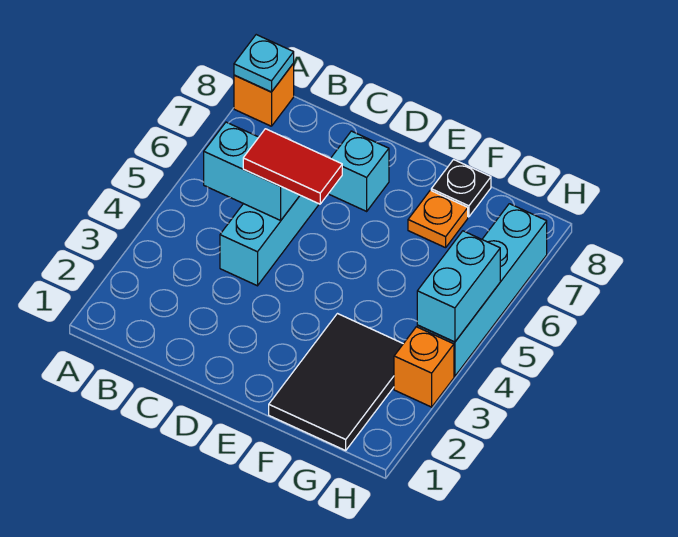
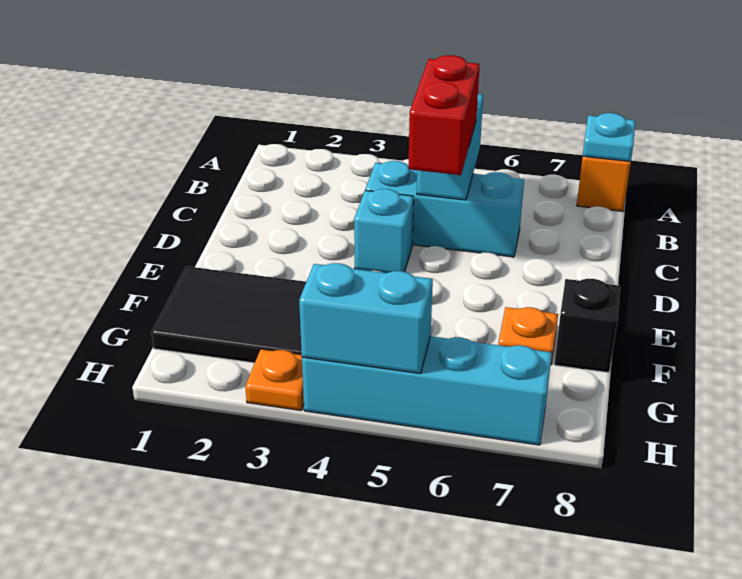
red 1x2 tile [243,129,342,204] -> red 1x2 brick [408,55,480,175]
cyan 1x1 brick [329,131,389,211] -> cyan 1x1 brick moved to [354,189,414,273]
black 1x1 plate [431,160,491,217] -> black 1x1 brick [554,279,620,373]
orange 1x1 brick [394,327,454,407] -> orange 1x1 plate [245,349,304,410]

